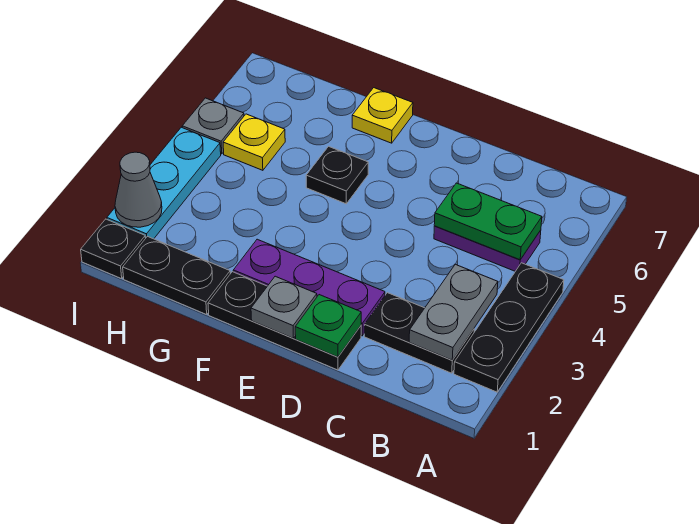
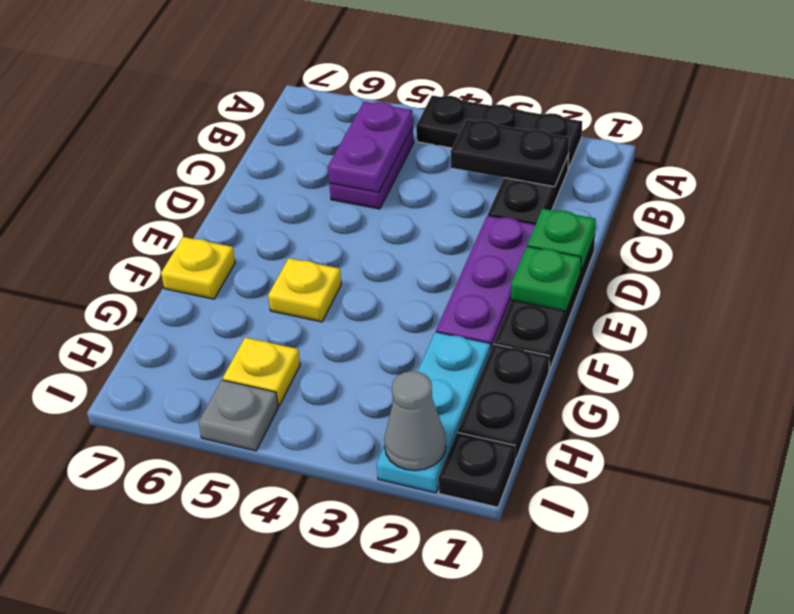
grey 1x2 plate [409,264,498,360] -> black 1x2 plate [450,120,569,187]
green 1x2 plate [434,183,542,260] -> purple 1x2 plate [328,102,413,192]
grey 1x1 plate [251,276,317,338] -> green 1x1 plate [511,246,581,311]
black 1x1 plate [306,146,368,204] -> yellow 1x1 plate [268,258,341,322]
cyan 1x3 plate [107,127,221,239] -> cyan 1x3 plate turned to [377,332,491,493]

